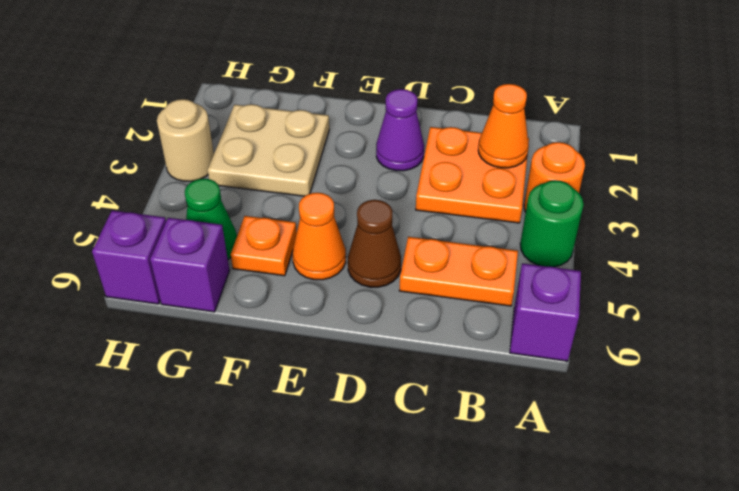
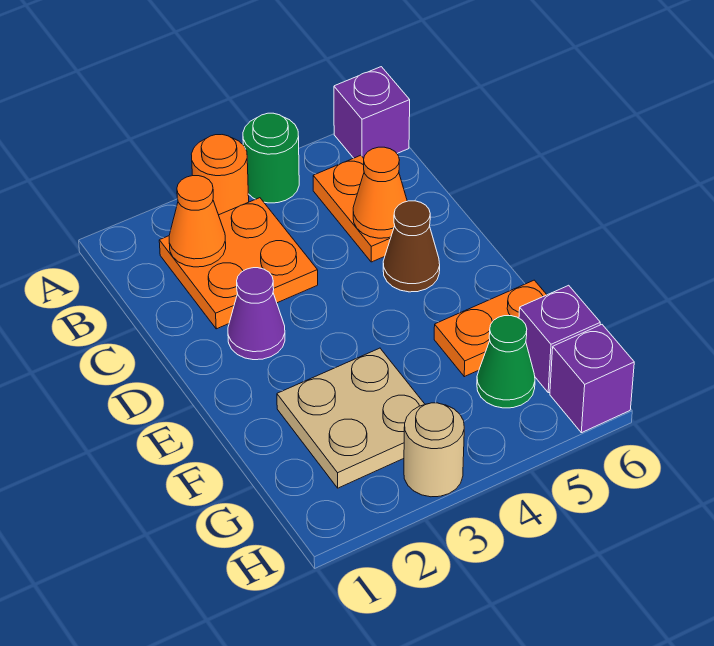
orange 1x1 cone [292,193,346,280] -> orange 1x1 cone moved to [353,147,407,238]
orange 1x1 plate [231,216,297,276] -> orange 1x2 plate [434,280,547,377]

